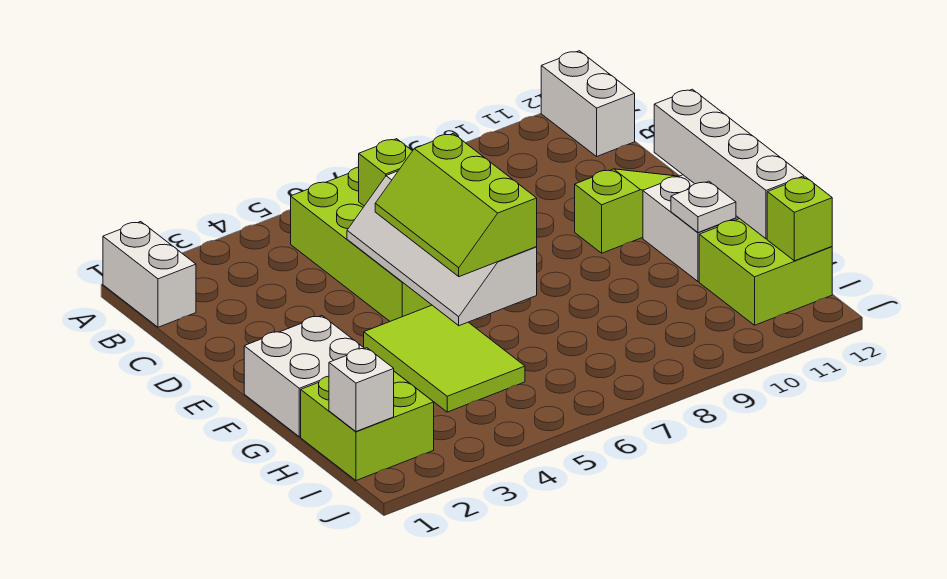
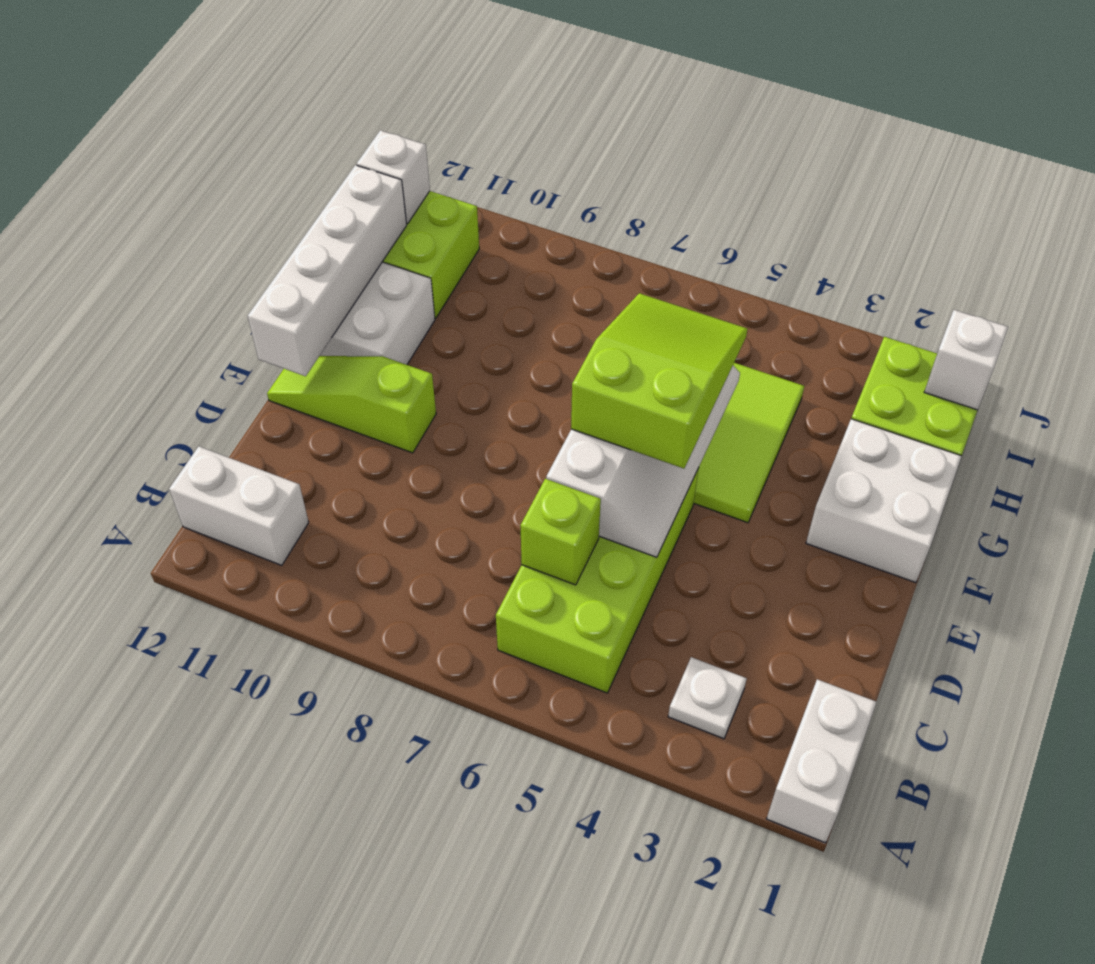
white 1x2 brick [541,51,635,156] -> white 1x2 brick turned to [169,446,309,565]
lime 2x3 slope [375,134,537,277] -> lime 2x3 slope turned to [571,293,747,469]
white 1x1 plate [671,181,736,233] -> white 1x1 plate moved to [668,657,747,739]
lime 1x1 brick [767,177,832,261] -> white 1x1 brick [357,130,430,224]

